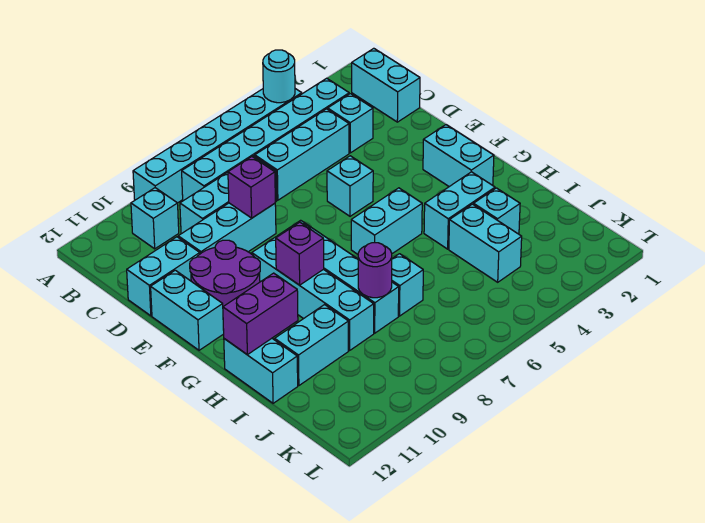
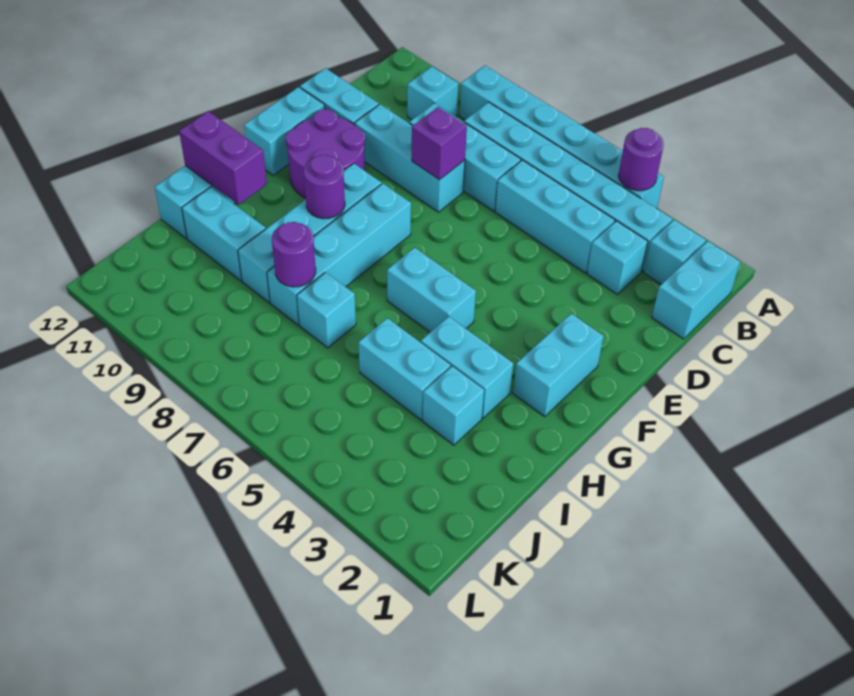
cyan 1x1 round brick [263,50,295,103] -> purple 1x1 round brick [619,128,664,191]
cyan 1x1 brick [327,156,373,216] -> cyan 1x1 brick moved to [644,220,706,284]
purple 1x1 brick [276,222,324,285] -> purple 1x1 round brick [304,155,345,219]
cyan 1x2 brick [449,204,522,282] -> cyan 1x2 brick turned to [358,318,451,420]

